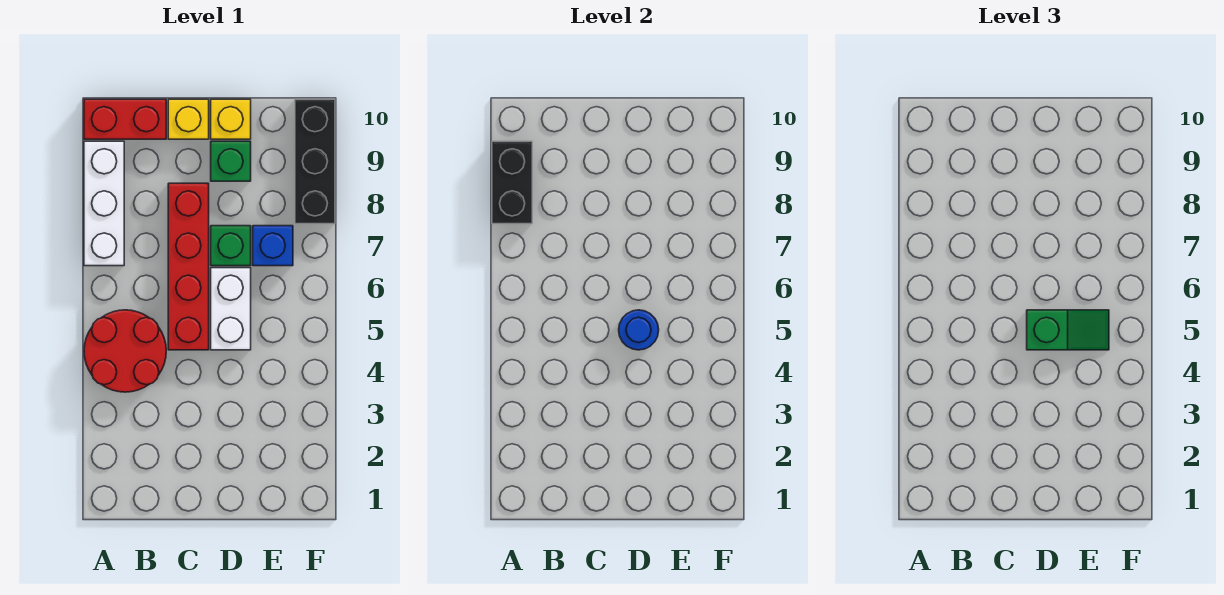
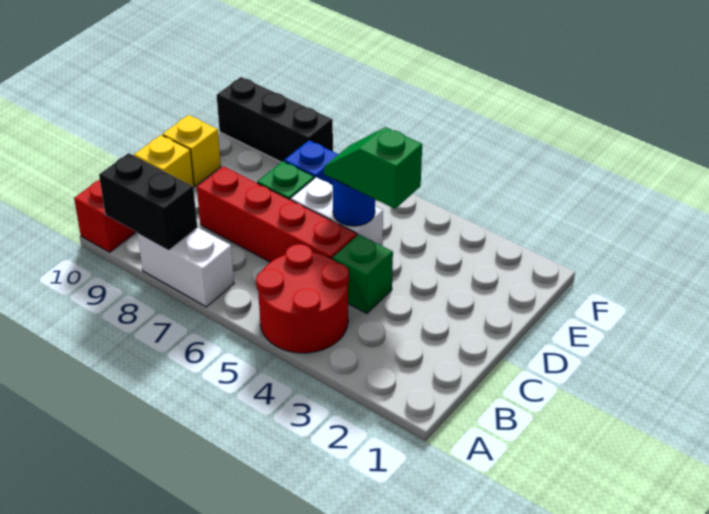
white 1x3 brick [84,141,124,266] -> white 1x2 brick [138,227,234,307]
green 1x2 slope [1027,310,1109,350] -> green 1x2 slope turned to [324,127,422,209]
green 1x1 brick [211,141,251,181] -> green 1x1 brick moved to [333,234,393,313]

